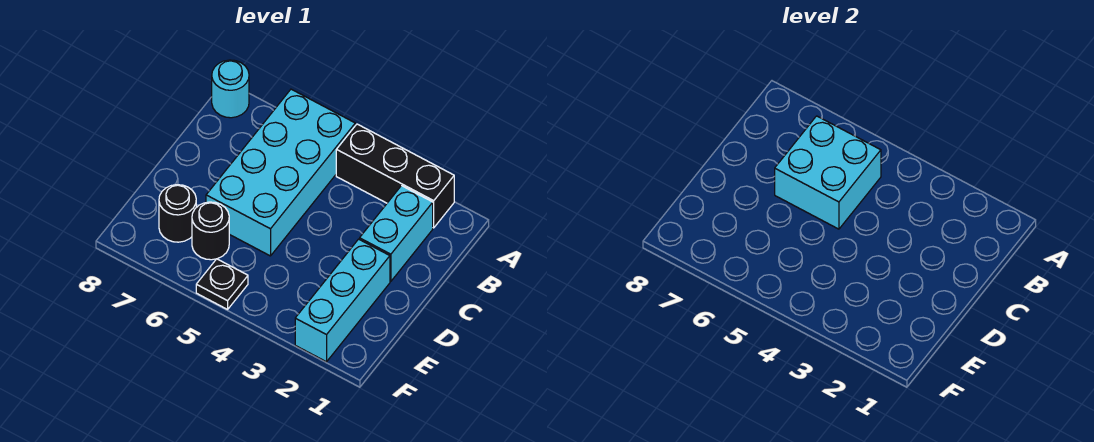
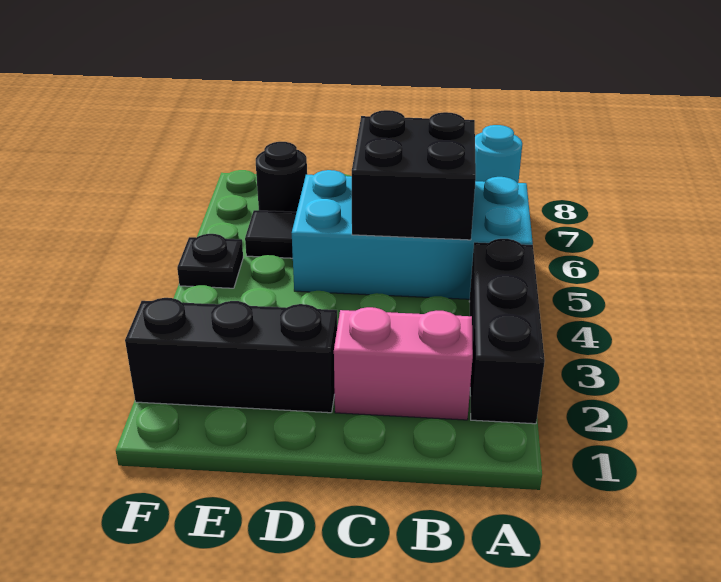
cyan 1x2 brick [360,186,433,281] -> pink 1x2 brick [334,307,473,420]
cyan 2x2 brick [775,116,881,229] -> black 2x2 brick [352,110,476,240]
cyan 1x3 brick [295,239,390,362] -> black 1x3 brick [125,298,337,413]
black 1x1 round brick [192,202,229,260] -> black 1x1 tile [245,210,297,258]

